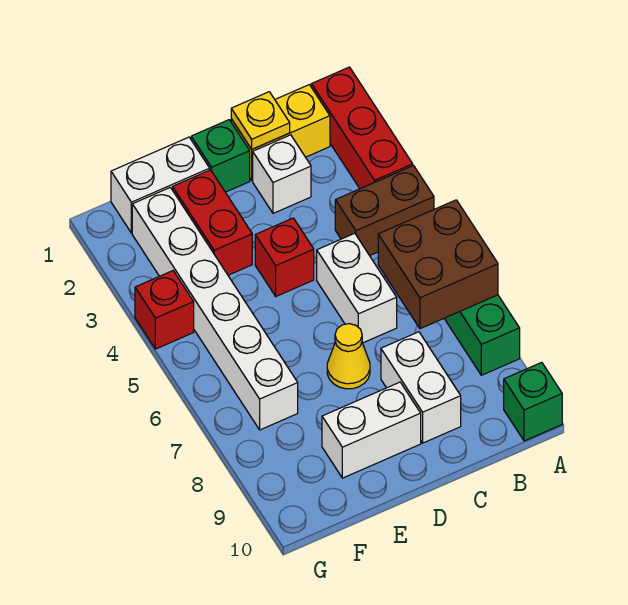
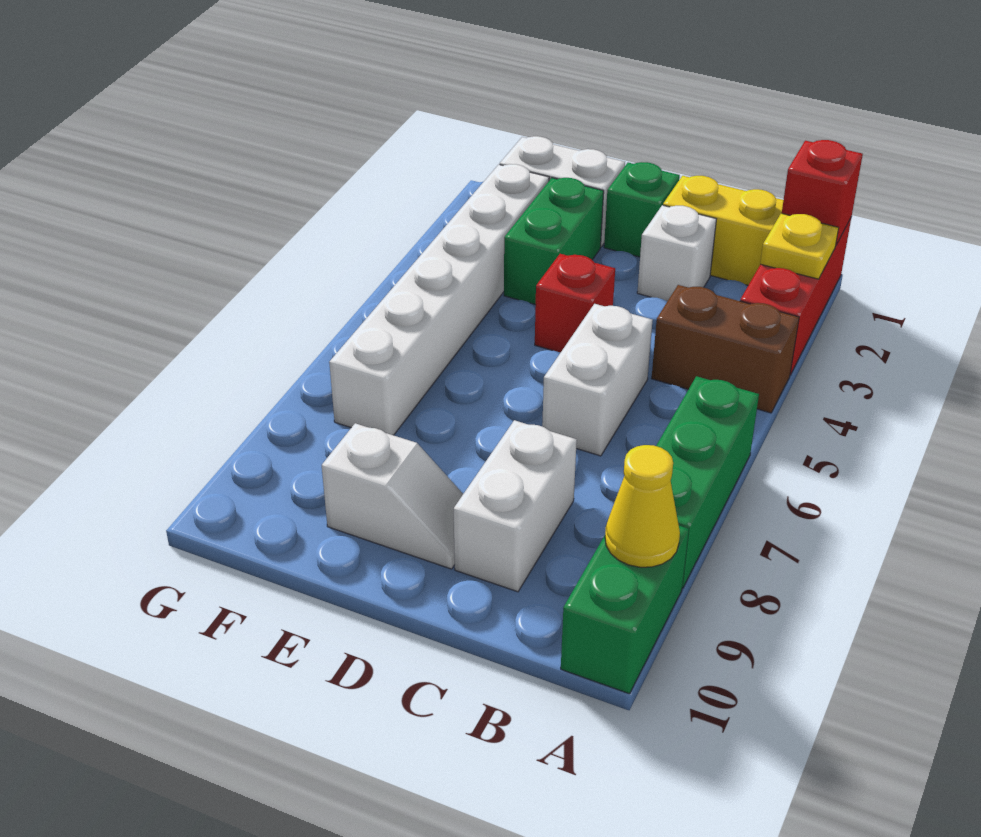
brown 2x2 brick [378,200,498,329] -> none
green 1x1 brick [504,362,562,441] -> green 1x2 brick [561,526,689,694]
yellow 1x1 plate [231,92,290,149] -> yellow 1x1 plate moved to [760,213,839,279]
yellow 1x1 cone [327,324,370,389] -> yellow 1x1 cone moved to [605,445,680,567]
white 1x2 brick [322,382,421,478] -> white 1x2 slope [322,423,463,569]
red 1x2 brick [173,170,252,275] -> green 1x2 brick [504,178,604,305]
red 1x1 brick [135,271,194,349] -> red 1x1 brick moved to [782,140,863,245]

